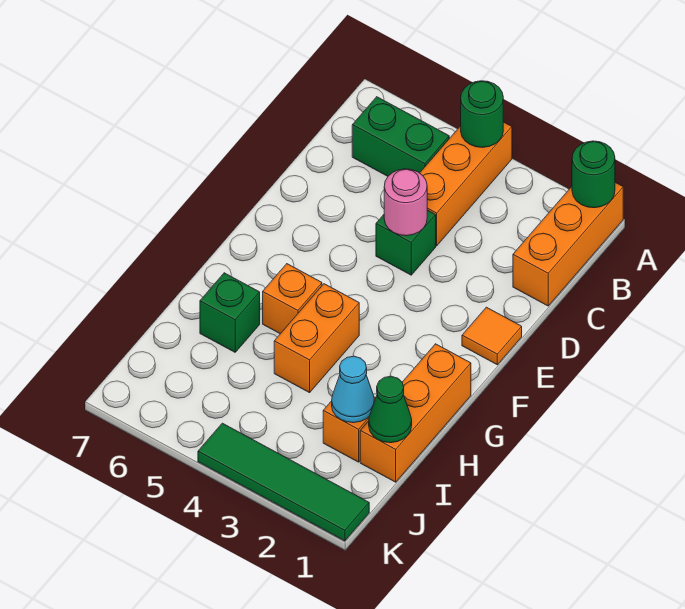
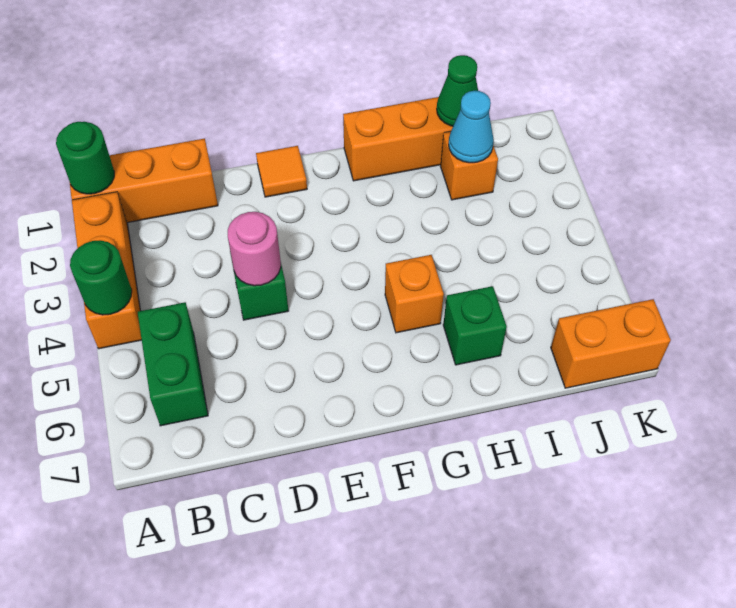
orange 1x3 brick [420,122,512,246] -> orange 1x3 brick turned to [72,192,142,349]
orange 1x2 brick [274,284,359,393] -> orange 1x2 brick moved to [551,299,671,388]
green 1x4 tile [198,423,369,541] -> none

